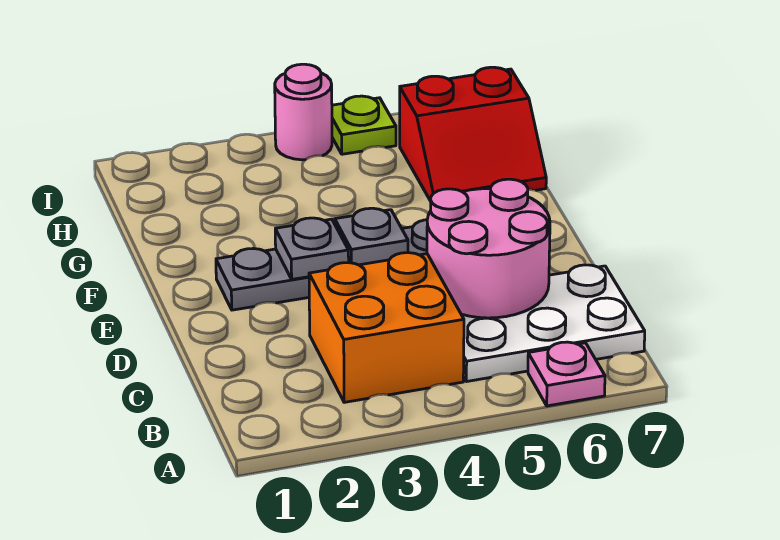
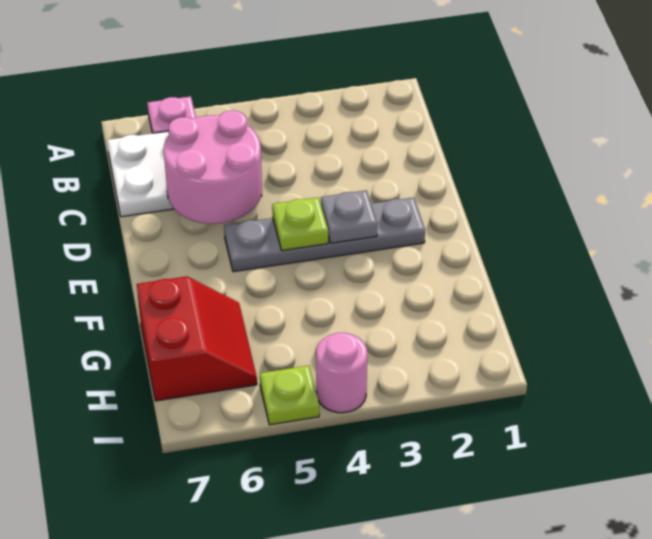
orange 2x2 brick [309,253,464,402] -> none
grey 1x1 plate [335,208,408,265] -> lime 1x1 plate [272,197,328,251]
red 2x2 slope [400,67,546,201] -> red 2x2 slope turned to [137,276,257,401]

